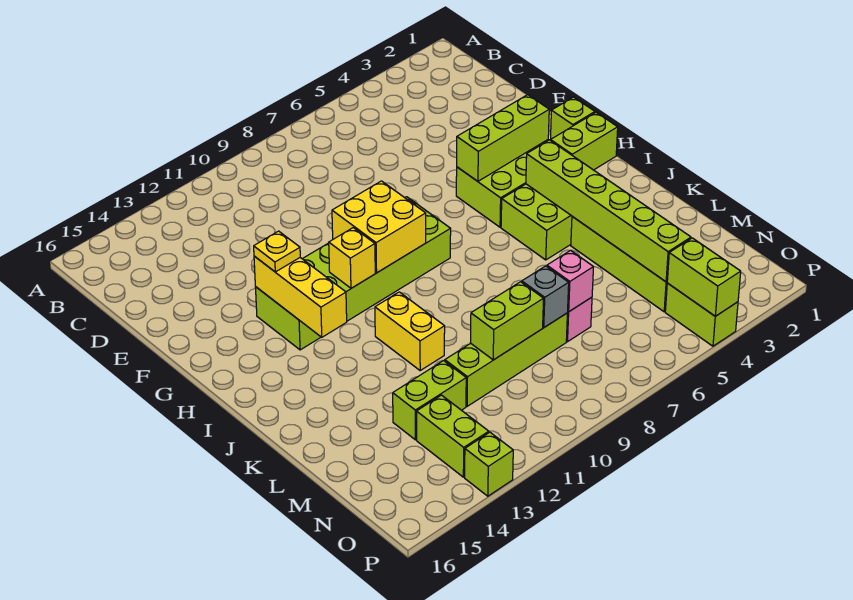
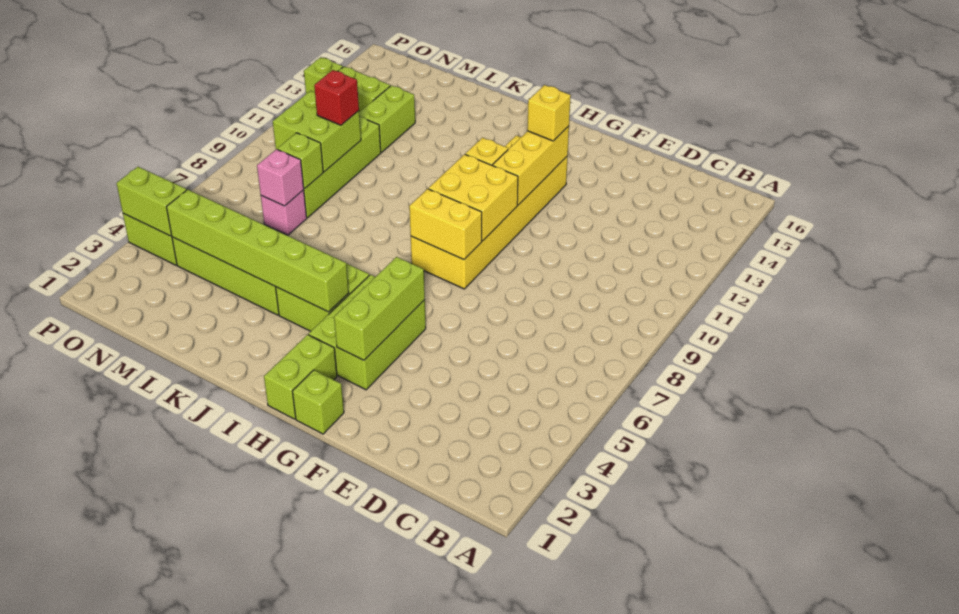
lime 2x6 brick [255,197,451,350] -> yellow 2x6 brick [411,135,568,289]
yellow 1x3 brick [254,256,347,337] -> yellow 1x3 brick turned to [493,126,569,205]
yellow 1x1 plate [254,231,300,272] -> yellow 1x1 brick [527,85,571,141]
yellow 1x2 brick [375,292,445,370] -> yellow 1x2 brick moved to [409,189,482,260]
grey 1x1 brick [522,266,569,327] -> lime 1x1 brick [278,133,323,189]
lime 1x2 brick [470,282,544,360] -> lime 2x2 brick [273,91,361,172]
none -> red 1x1 brick [314,70,359,125]

